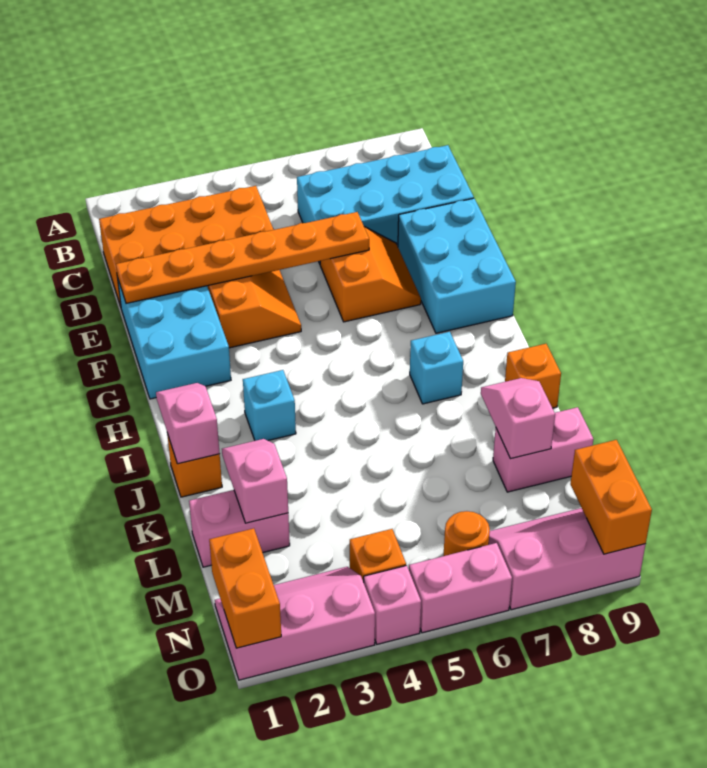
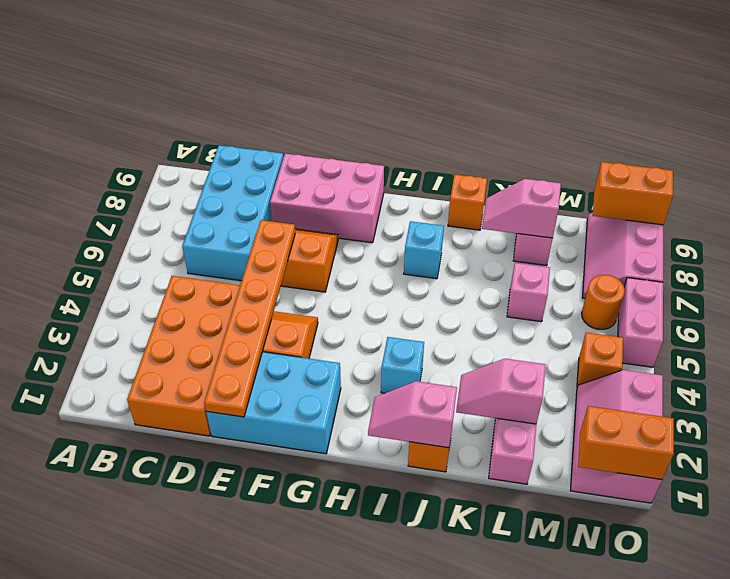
cyan 2x3 brick [398,198,516,333] -> pink 2x3 brick [270,154,384,243]
pink 1x1 brick [364,565,421,644] -> pink 1x1 brick moved to [507,263,550,322]

